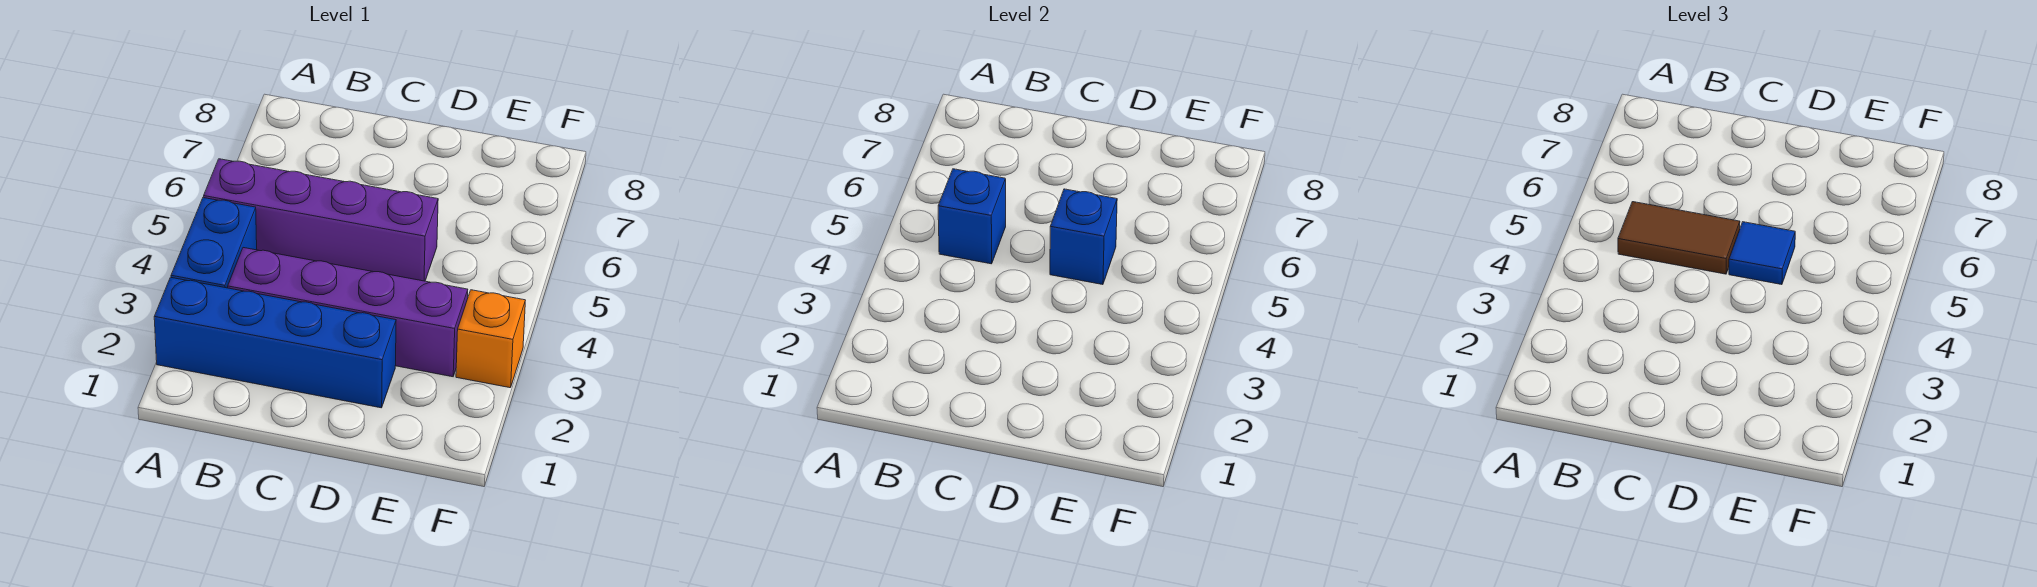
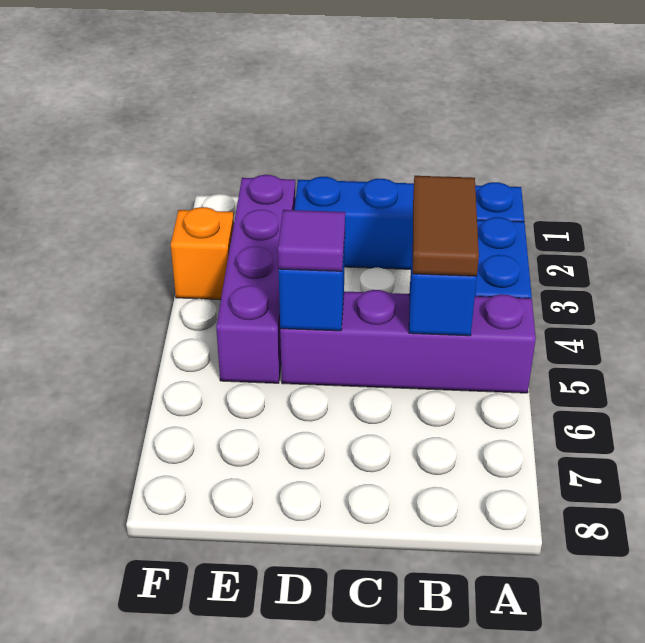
purple 1x4 brick [228,248,468,377] -> purple 1x4 brick turned to [216,175,296,383]
brown 1x2 tile [1618,202,1740,274] -> brown 1x2 tile turned to [413,176,479,276]
blue 1x1 tile [1729,222,1795,285] -> purple 1x1 tile [278,210,345,271]

